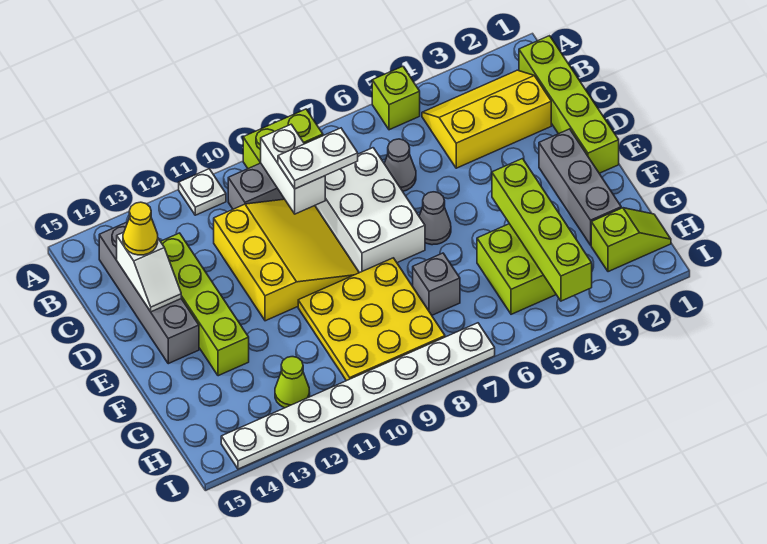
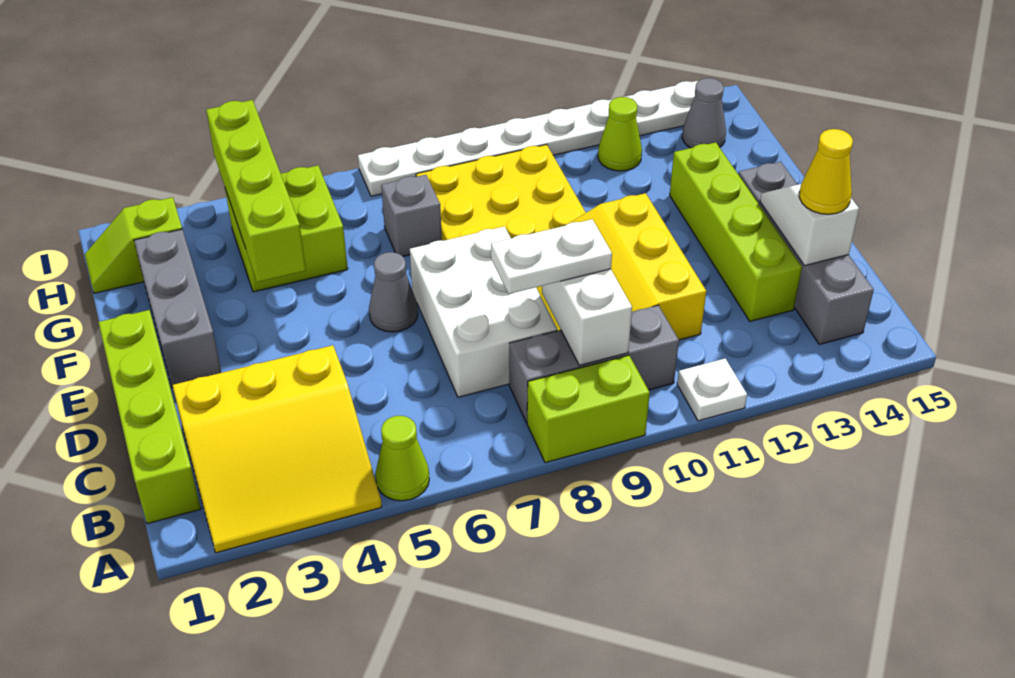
lime 1x1 brick [372,66,420,130] -> lime 1x1 cone [375,416,429,501]
yellow 2x3 slope [422,70,551,168] -> yellow 3x3 slope [172,345,382,553]
grey 1x1 cone [384,139,416,191] -> grey 1x1 cone moved to [682,78,726,148]

